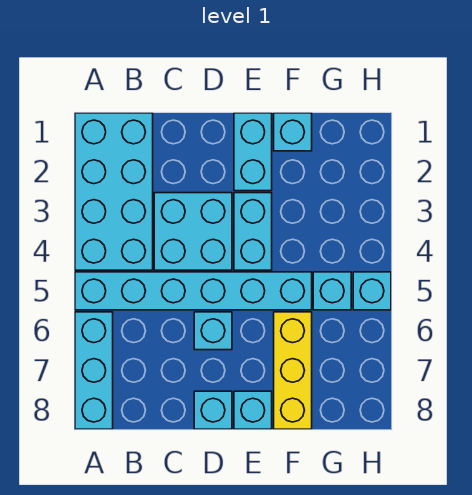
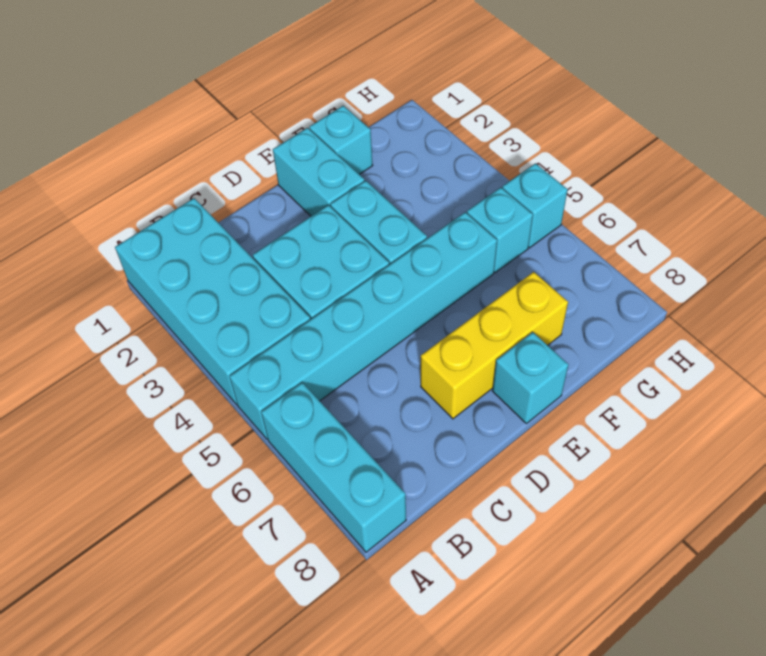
cyan 1x1 brick [194,312,232,350] -> none
cyan 1x1 brick [194,391,232,429] -> none
yellow 1x3 brick [274,312,312,429] -> yellow 1x3 brick turned to [421,272,568,419]

